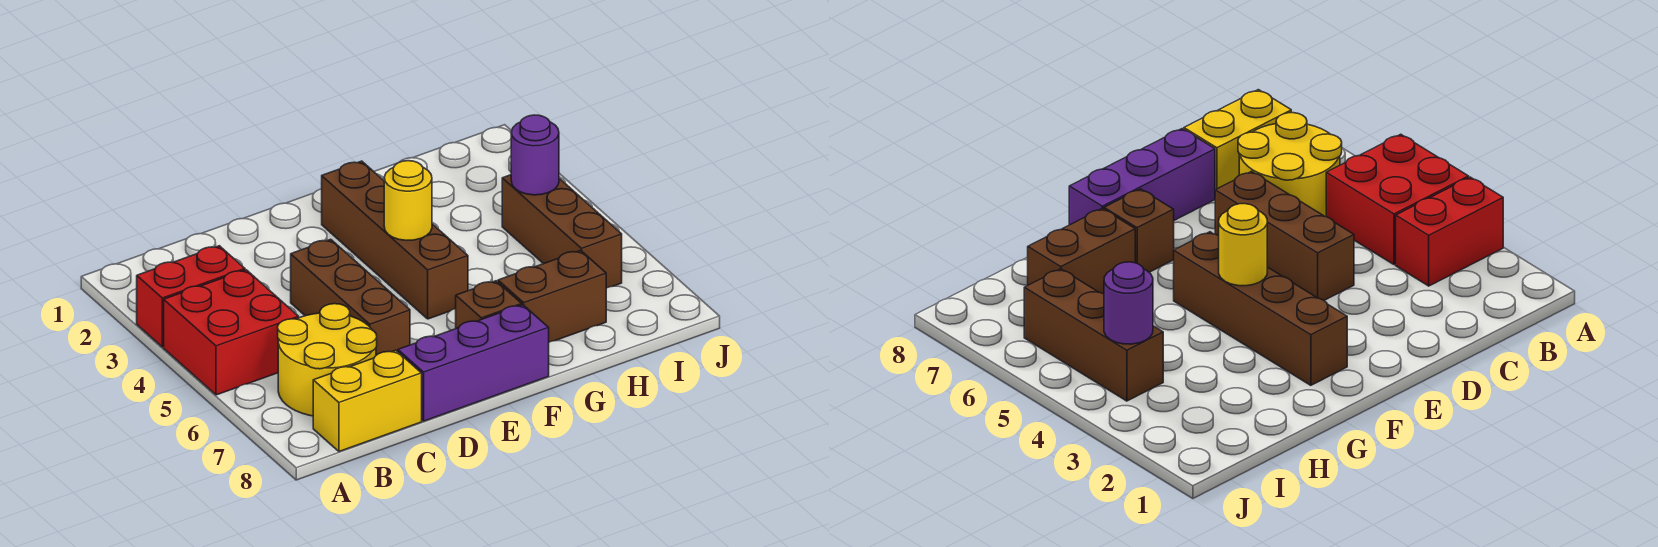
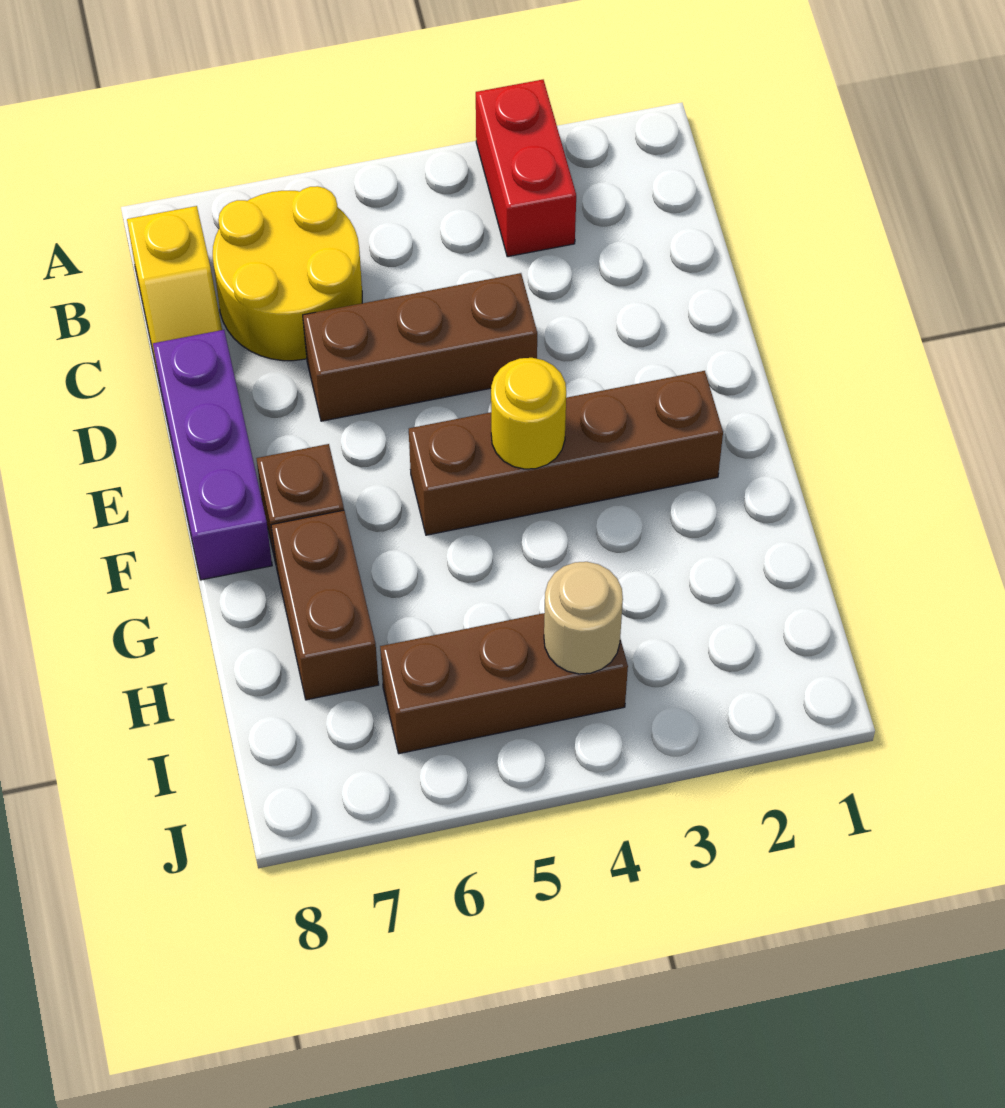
red 2x2 brick [164,270,299,395] -> none
yellow 1x2 brick [313,350,422,452] -> yellow 1x2 slope [127,206,222,379]
purple 1x1 round brick [511,115,559,195] -> tan 1x1 round brick [544,562,623,674]

